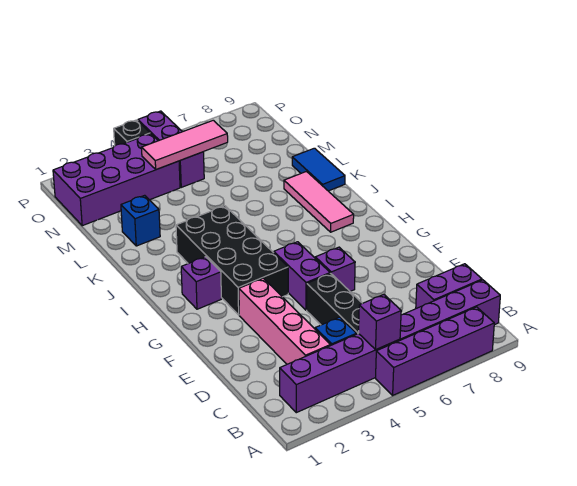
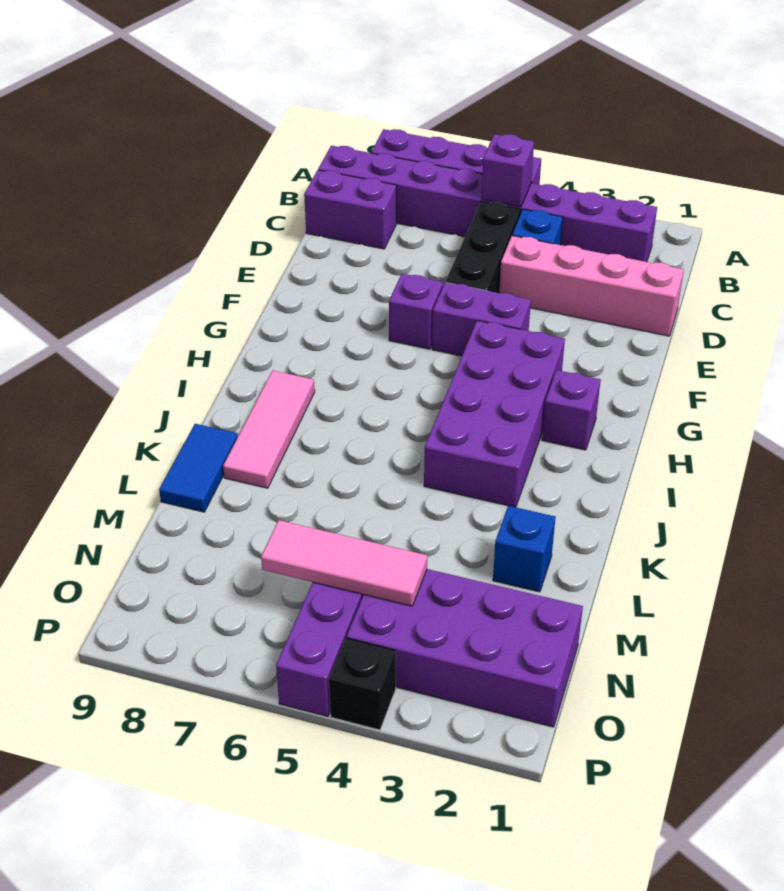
pink 1x4 brick [239,278,330,364] -> pink 1x4 brick turned to [499,236,684,336]
purple 1x2 brick [274,242,330,310] -> purple 1x2 brick turned to [432,282,531,356]
black 2x4 brick [176,206,288,315] -> purple 2x4 brick [424,320,565,507]

